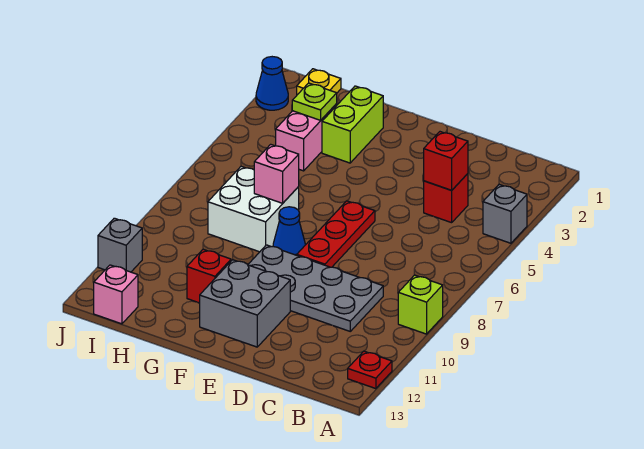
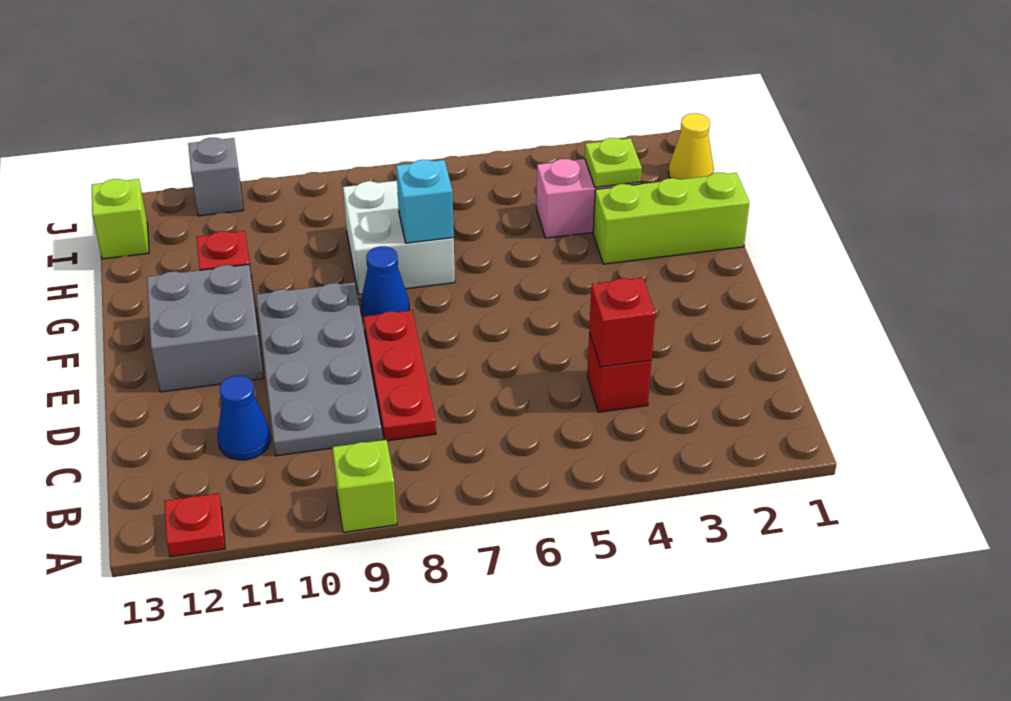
grey 1x1 brick [483,185,527,243] -> none
red 1x3 plate [297,201,375,267] -> red 1x3 plate turned to [364,310,436,441]
lime 1x2 brick [322,86,383,163] -> lime 1x3 brick [593,173,750,264]
pink 1x1 brick [254,144,299,203] -> cyan 1x1 brick [396,160,454,243]
yellow 1x1 plate [297,69,341,95] -> yellow 1x1 cone [668,113,714,179]
pink 1x1 brick [94,265,138,324] -> lime 1x1 brick [92,179,149,259]
blue 1x1 cone [256,57,288,110] -> blue 1x1 cone moved to [217,376,271,460]

